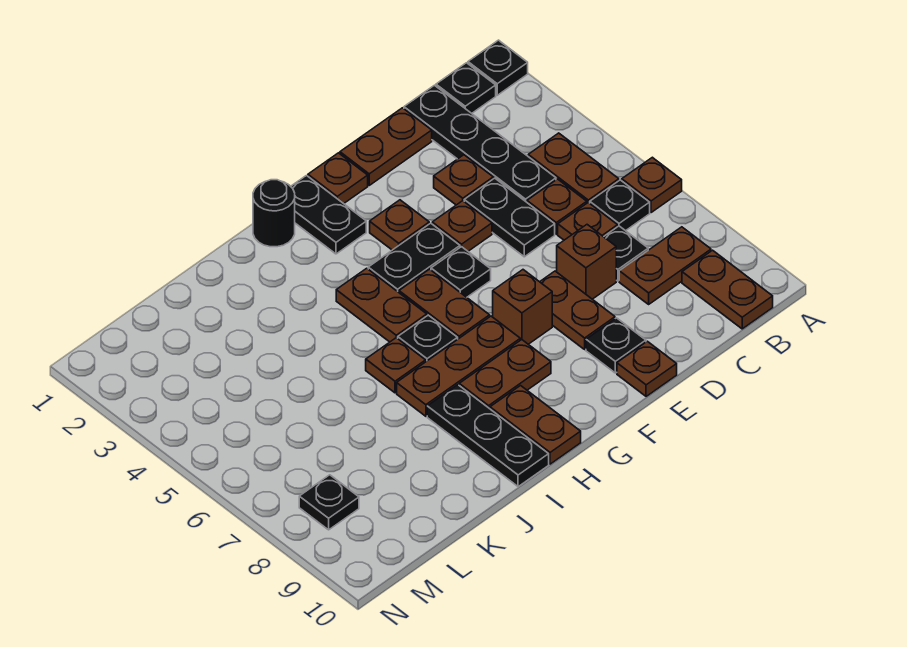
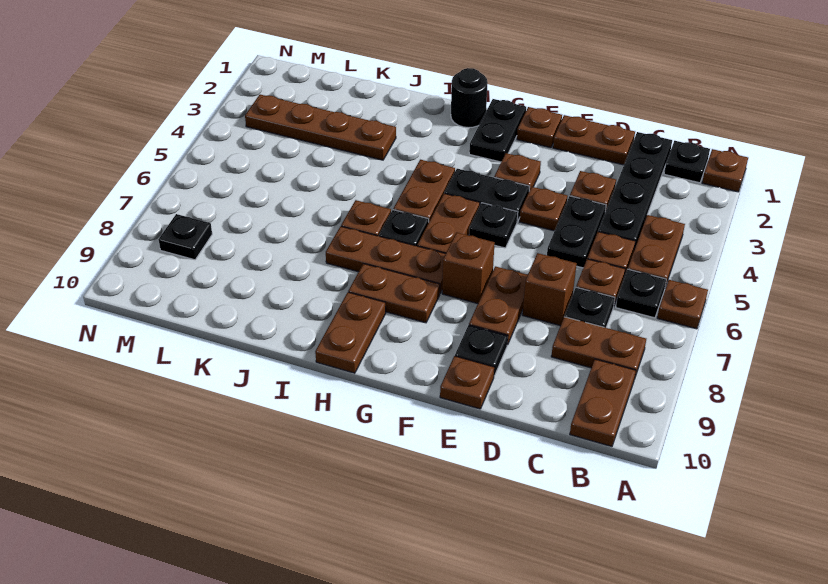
black 1x1 plate [468,40,528,95] -> brown 1x1 plate [702,149,748,192]
black 1x3 plate [427,385,549,487] -> none
none -> brown 1x4 plate [245,95,396,160]

